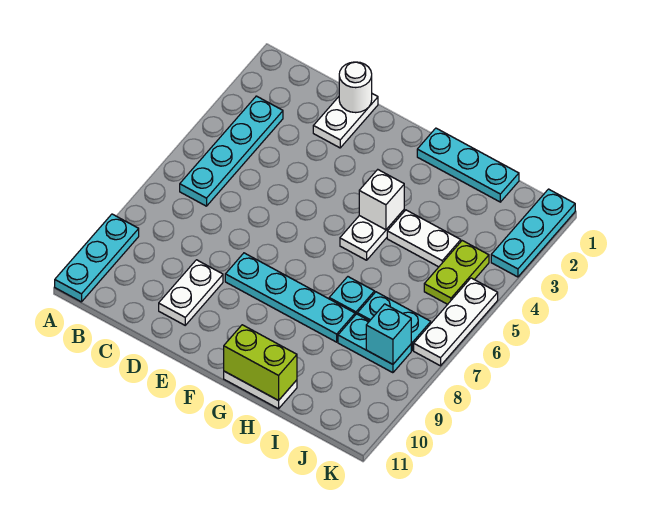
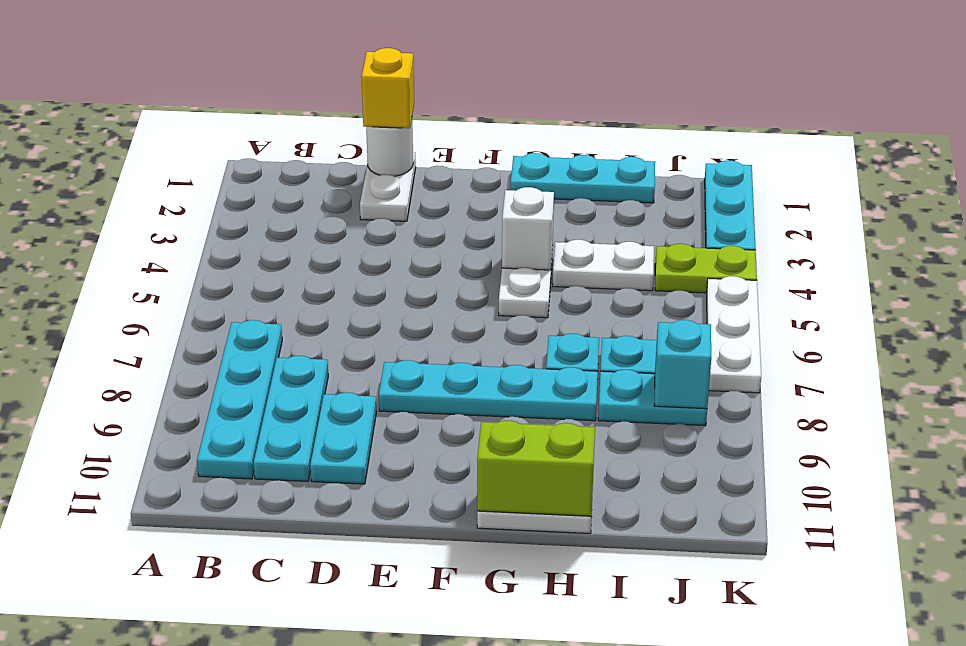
cyan 1x3 plate [55,214,139,302] -> cyan 1x3 plate moved to [254,356,328,481]
cyan 1x4 plate [180,96,283,206] -> cyan 1x4 plate moved to [197,320,282,479]
none -> yellow 1x1 brick [361,48,414,128]
white 1x2 plate [159,260,223,325] -> cyan 1x2 plate [310,392,376,484]
lime 1x2 plate [424,241,489,304] -> lime 1x2 plate turned to [655,244,757,293]

